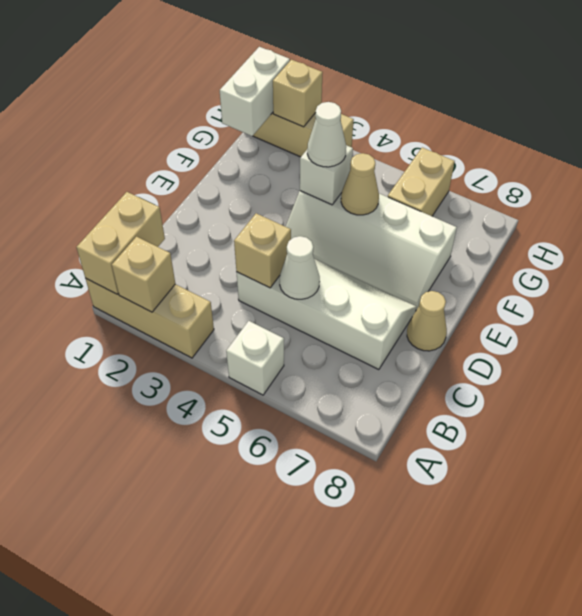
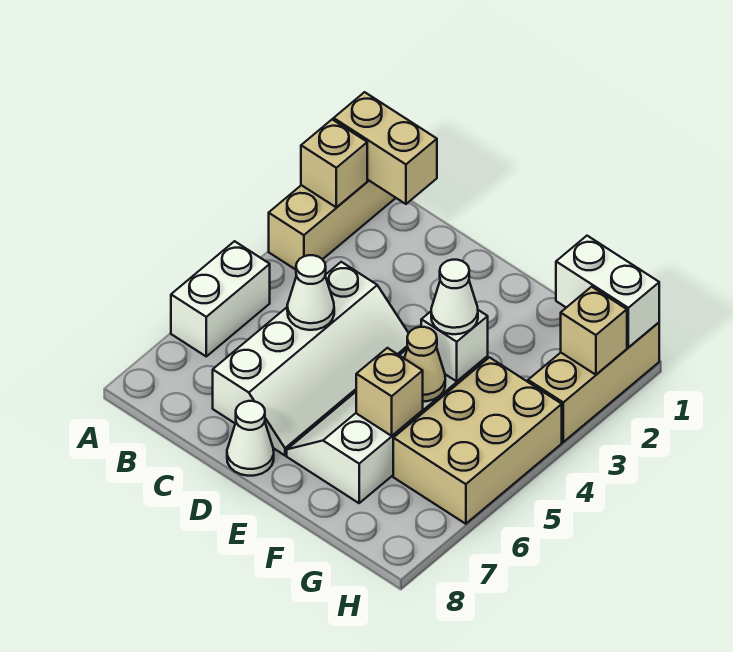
white 1x1 brick [226,321,284,395] -> white 1x2 brick [171,241,270,356]
tan 1x1 brick [234,213,291,288] -> tan 1x1 brick moved to [356,348,423,436]
tan 1x1 cone [407,291,447,351] -> white 1x1 cone [227,401,274,476]
tan 1x2 brick [388,148,455,216] -> tan 2x3 brick [393,357,562,524]

